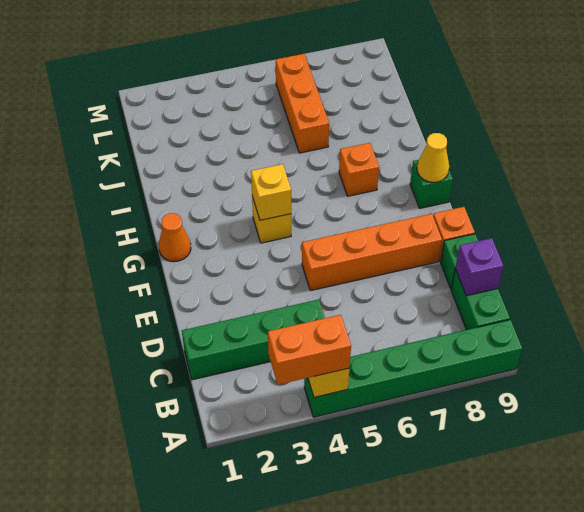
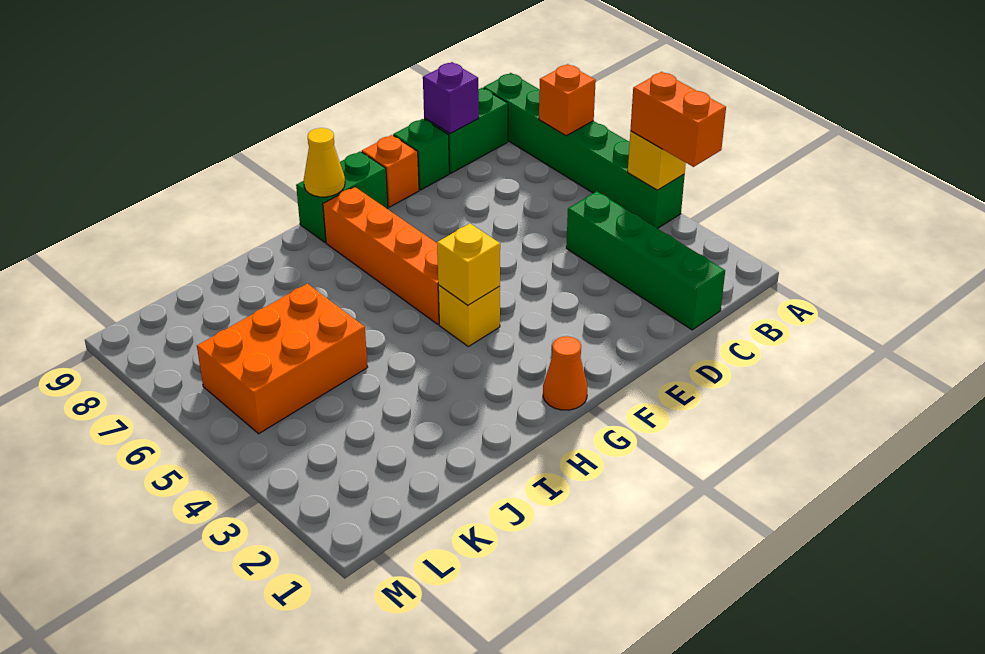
orange 1x4 brick [302,214,442,291] -> orange 1x4 brick moved to [323,187,439,324]
green 1x1 brick [410,160,453,208] -> green 1x2 brick [296,151,388,243]
orange 1x1 brick [339,143,379,196] -> orange 1x1 brick moved to [539,64,596,136]
orange 1x3 brick [276,54,329,153] -> orange 2x3 brick [197,284,368,434]

